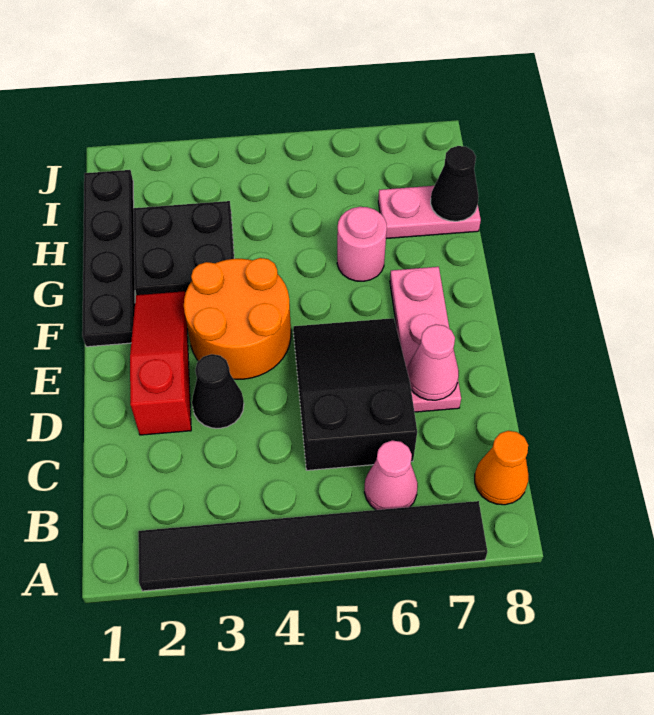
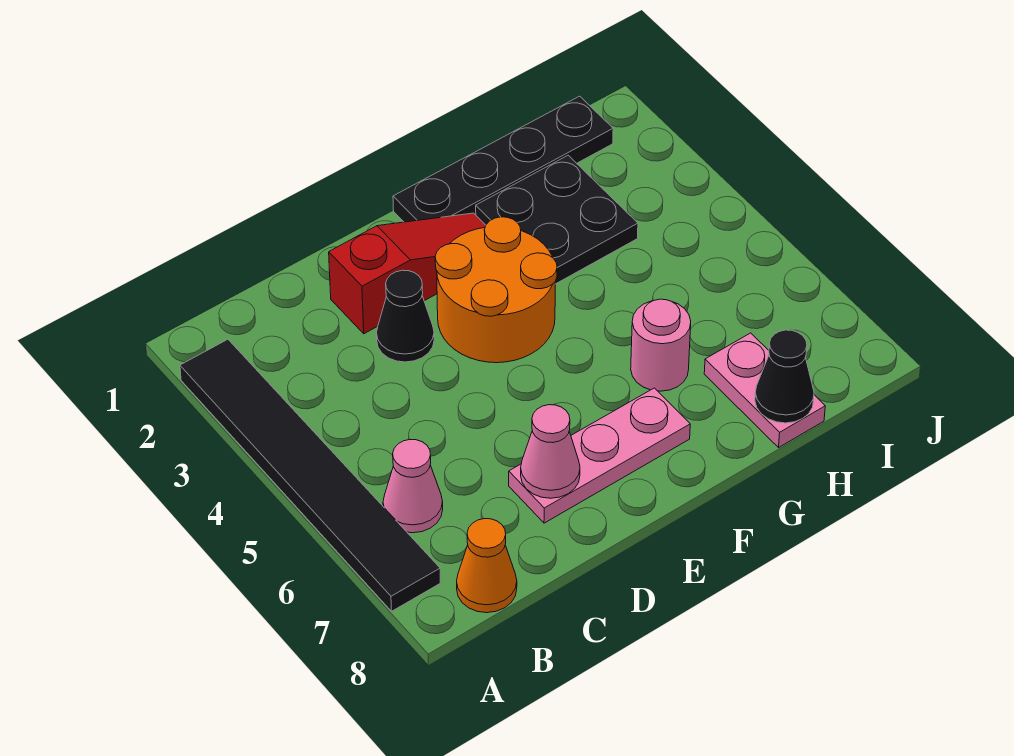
black 2x3 slope [293,318,417,470] -> none

